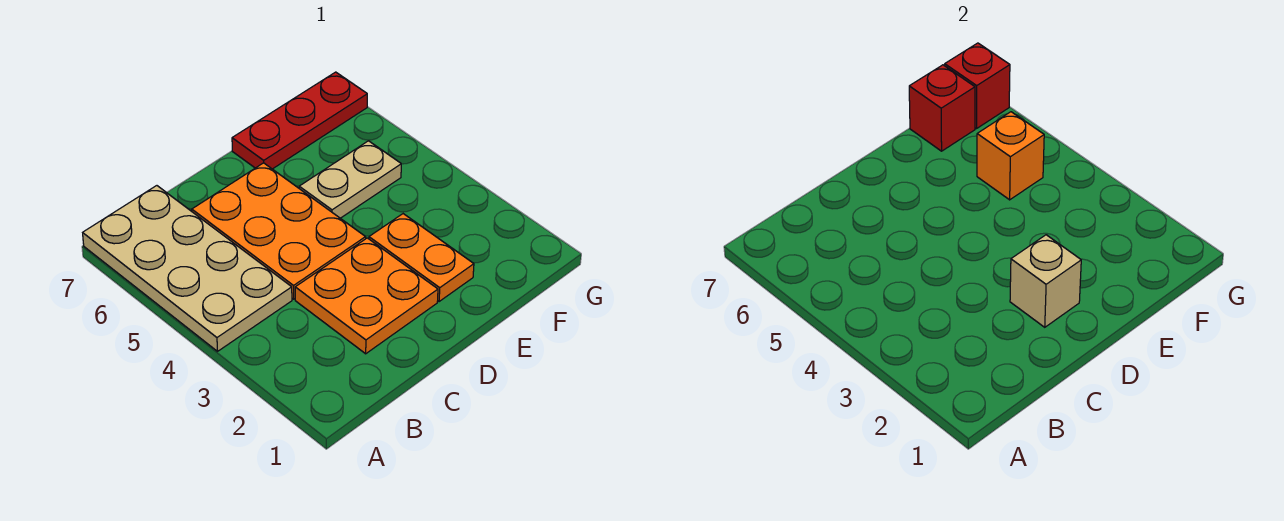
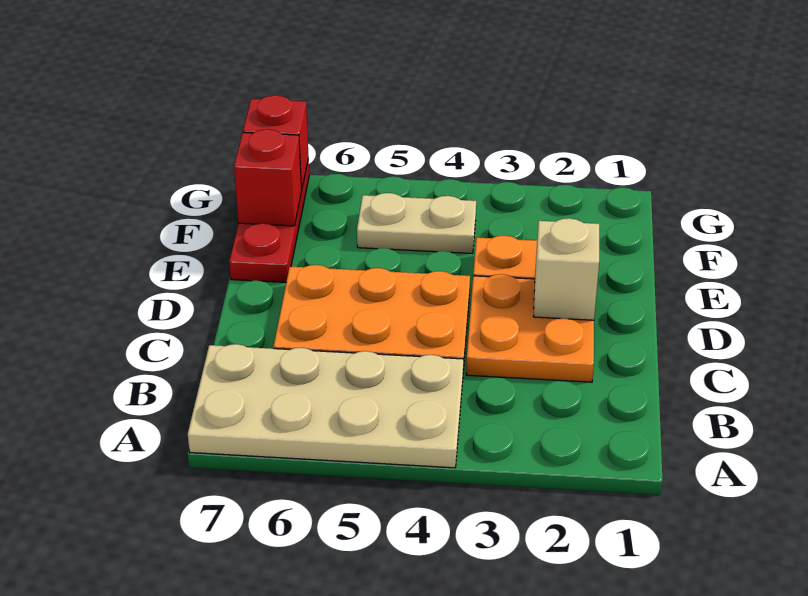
tan 1x2 plate [299,141,401,218] -> tan 1x2 plate turned to [357,193,476,254]
orange 1x1 brick [977,112,1044,200] -> none

